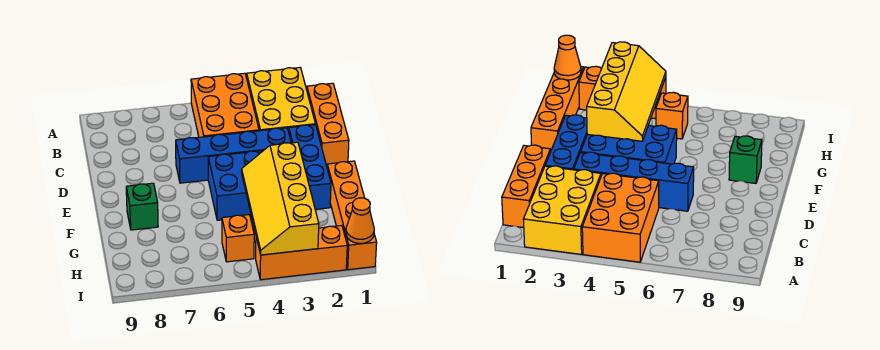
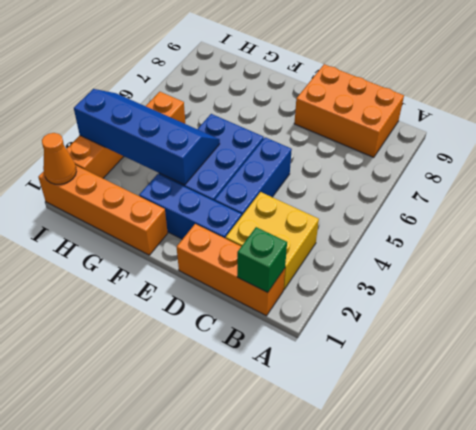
yellow 2x3 brick [247,68,315,131] -> yellow 2x2 brick [226,192,319,290]
orange 2x3 brick [191,73,259,137] -> orange 2x3 brick moved to [294,64,404,157]
blue 1x4 brick [176,128,291,183] -> blue 1x3 brick [215,137,292,215]
yellow 2x4 slope [242,142,319,255] -> blue 2x4 slope [74,89,220,185]
green 1x1 brick [126,183,158,230] -> green 1x1 brick moved to [237,227,287,292]

